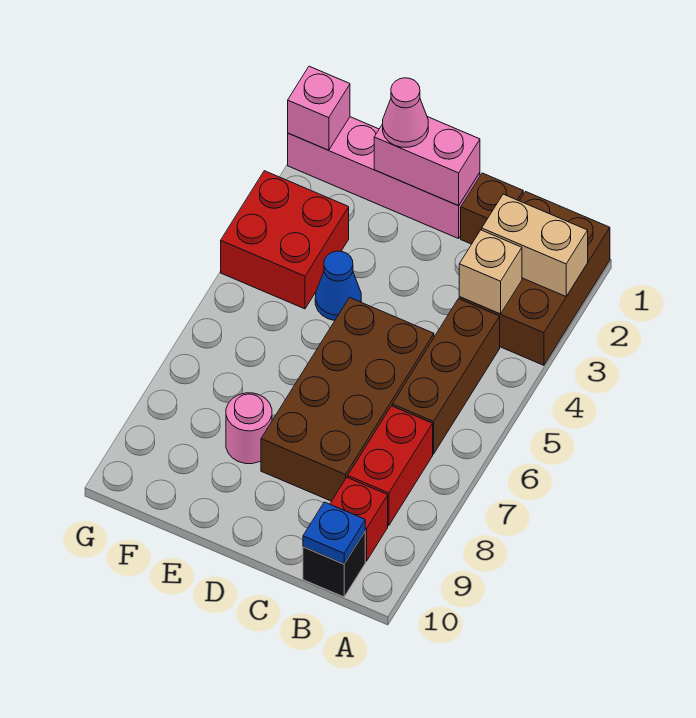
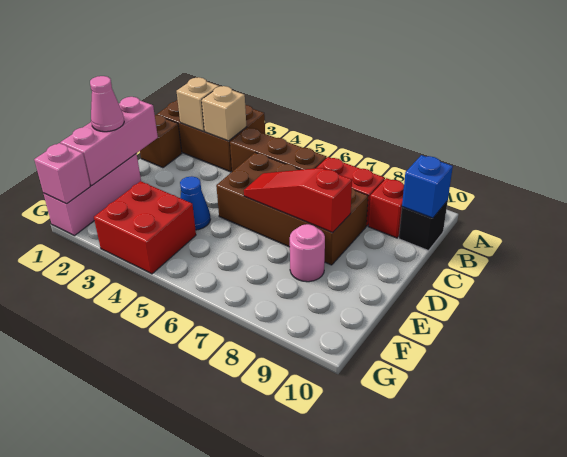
tan 1x2 brick [482,194,588,296] -> tan 1x1 brick [177,77,219,131]
blue 1x1 plate [303,502,365,564] -> blue 1x1 brick [402,155,453,218]
pink 1x4 brick [288,117,480,239] -> pink 1x3 brick [44,154,141,236]
pink 1x2 brick [374,117,480,206] -> pink 1x3 brick [60,97,158,186]
none -> red 1x3 slope [244,168,352,233]

